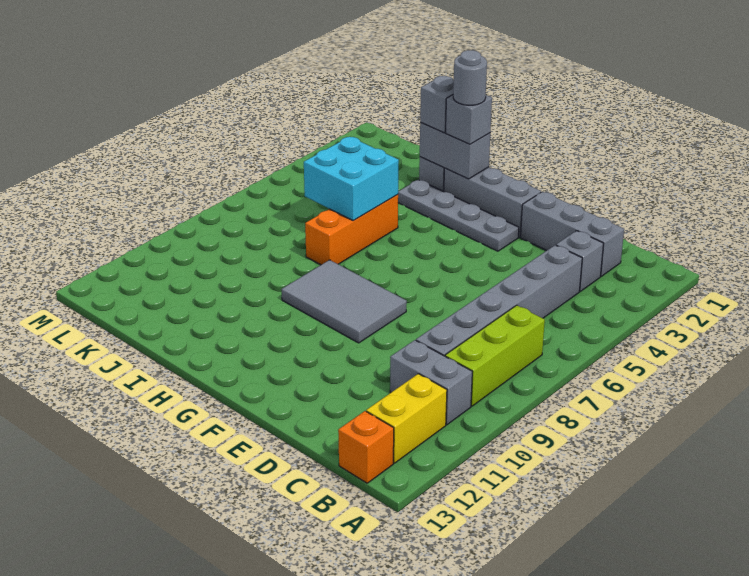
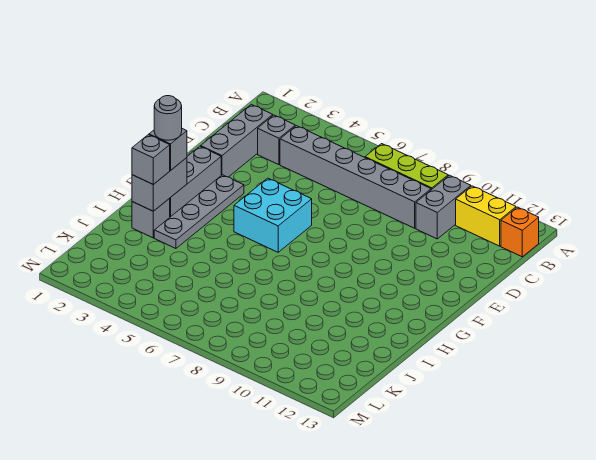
grey 2x3 tile [281,260,407,343] -> none
orange 1x3 brick [305,195,398,265] -> none
cyan 2x2 brick [304,137,399,221] -> cyan 2x2 brick moved to [234,178,312,252]

